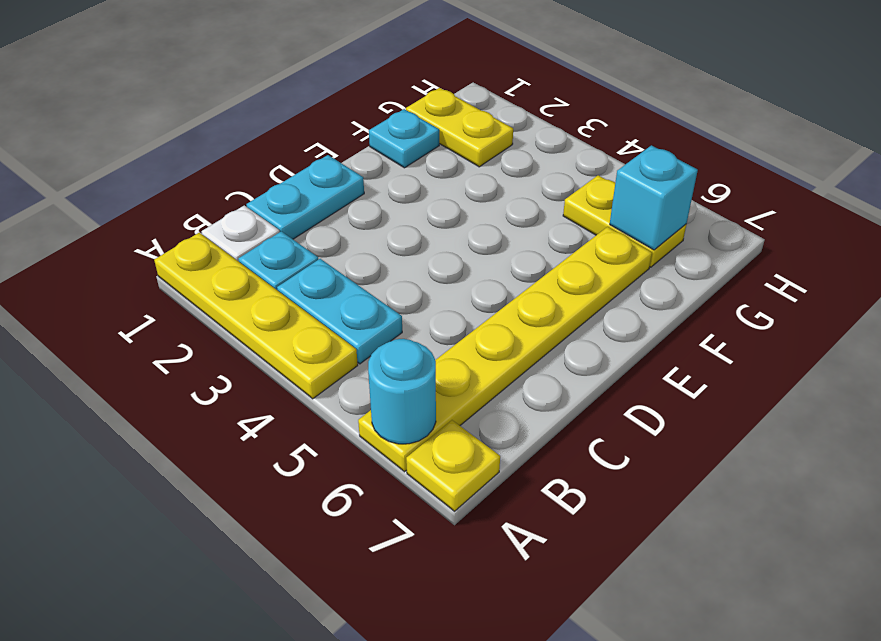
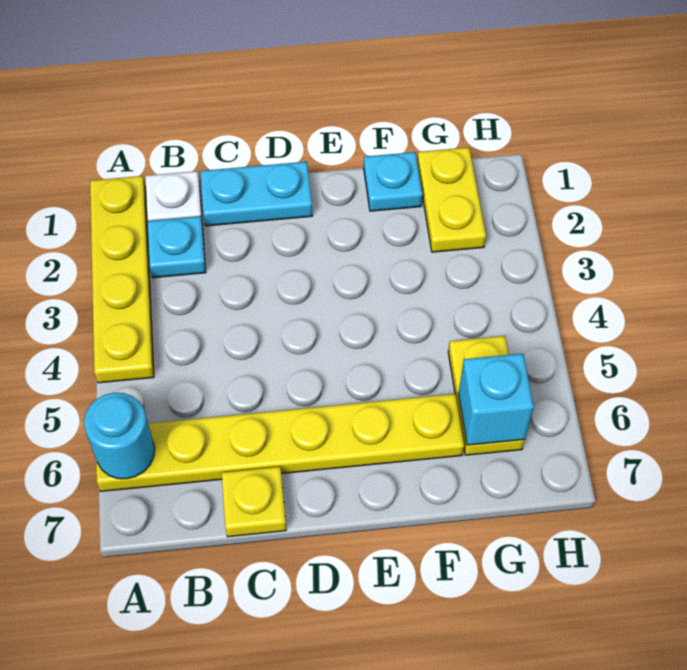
yellow 1x1 plate [406,420,500,511] -> yellow 1x1 plate moved to [222,467,286,537]
cyan 1x2 plate [277,259,402,364] -> none

